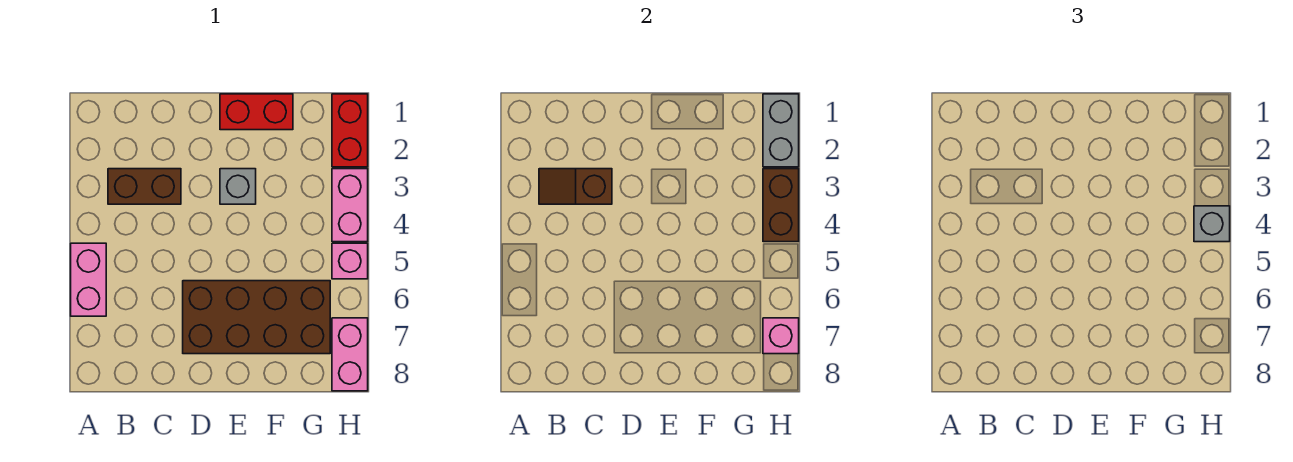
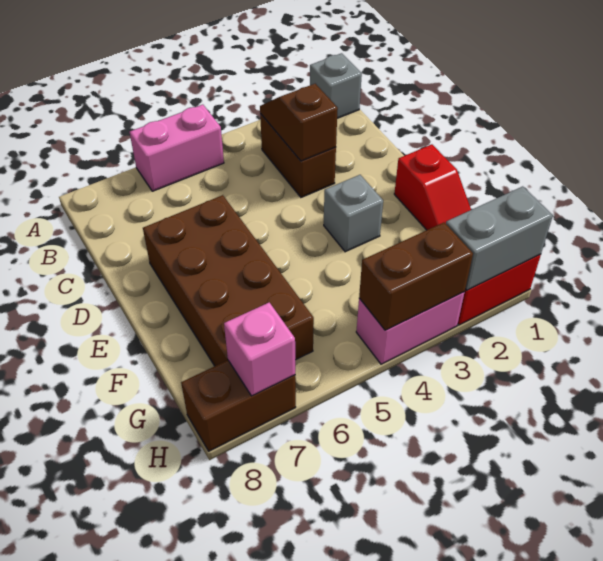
red 1x2 brick [220,94,293,130] -> red 1x2 slope [394,144,471,230]
grey 1x1 brick [1194,206,1230,242] -> grey 1x1 brick moved to [310,53,362,118]
pink 1x1 brick [332,243,368,279] -> none
pink 1x2 brick [332,318,368,391] -> brown 1x2 brick [181,360,296,451]

